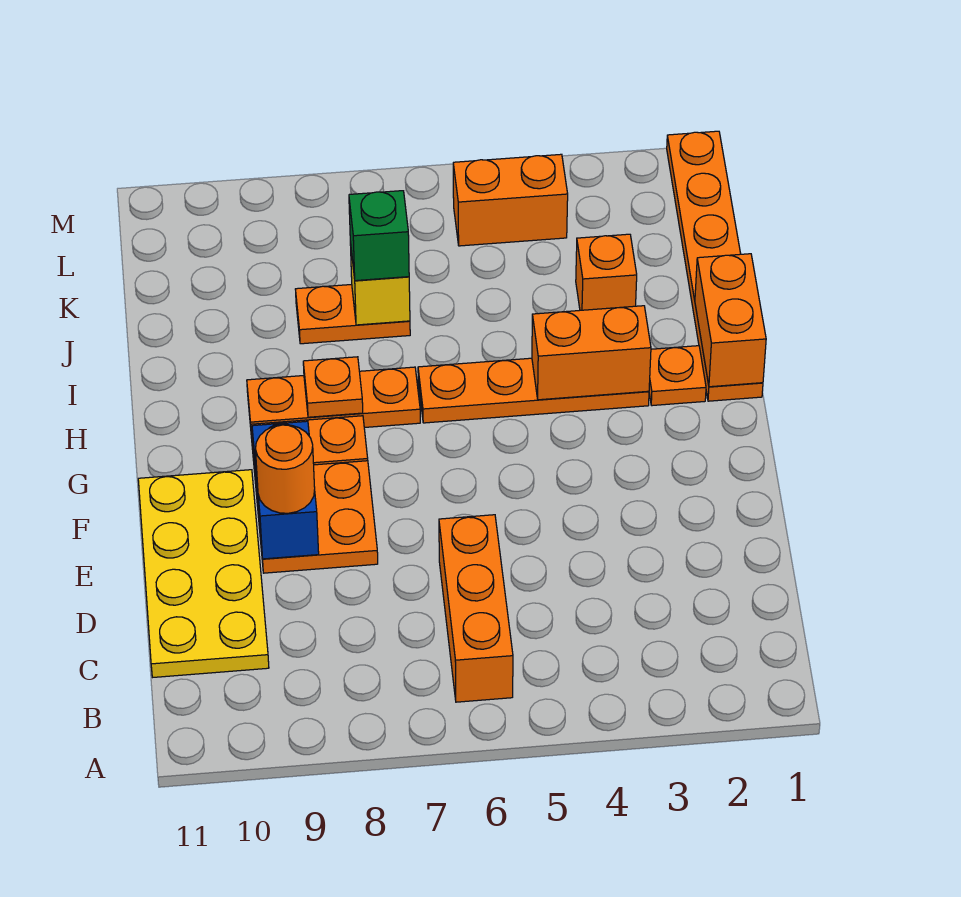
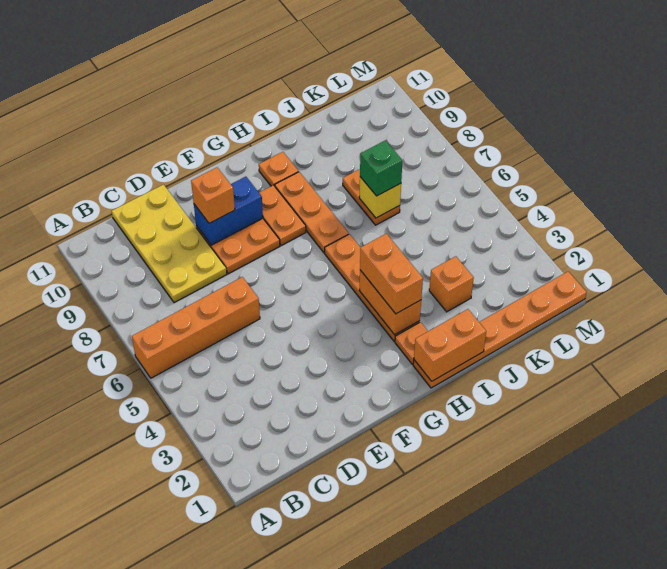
orange 1x3 brick [439,515,513,702] -> orange 1x4 brick [132,277,260,378]
yellow 2x4 plate [138,470,269,677] -> yellow 2x4 plate turned to [112,185,227,303]
orange 1x1 round brick [256,425,315,513] -> orange 1x1 brick [191,168,235,223]
orange 1x1 plate [303,357,363,417] -> orange 1x1 plate moved to [259,152,299,186]
orange 1x2 brick [453,154,568,246] -> orange 1x2 brick moved to [360,234,423,314]

